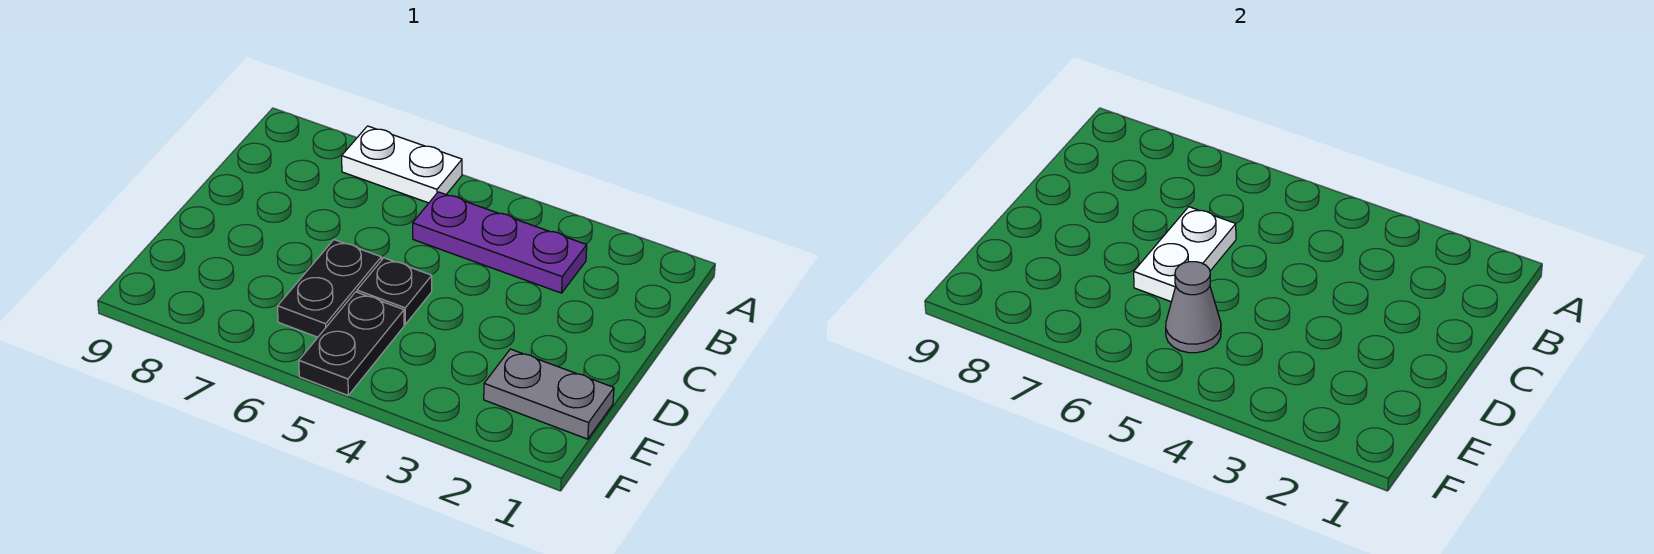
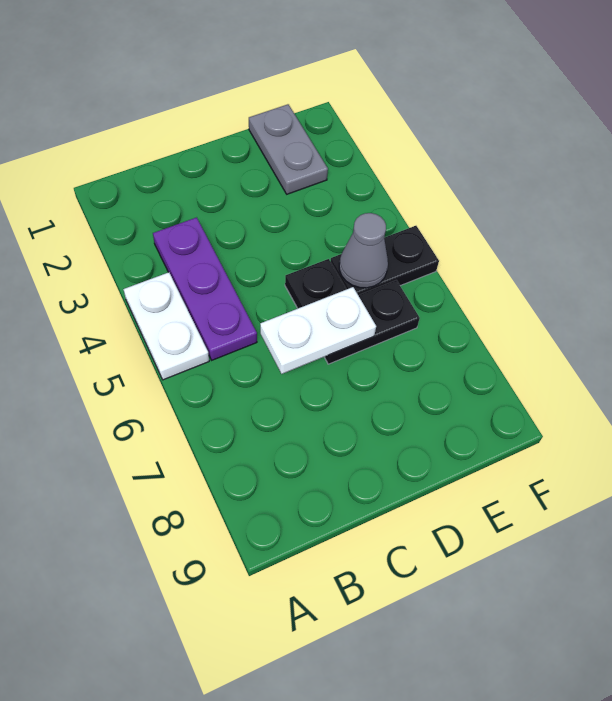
white 1x2 plate [342,126,462,203] -> white 1x2 plate moved to [123,272,209,380]

